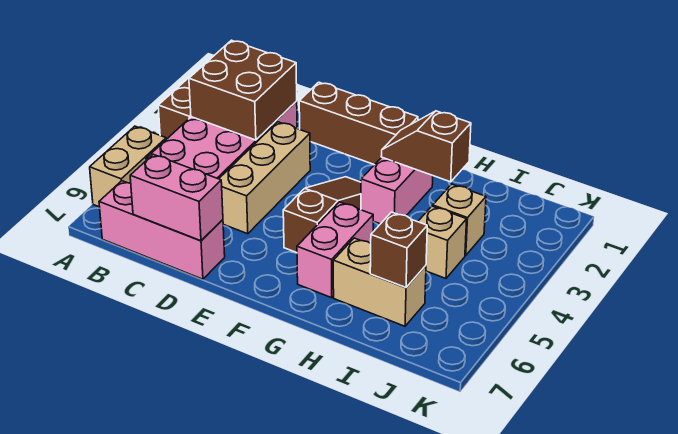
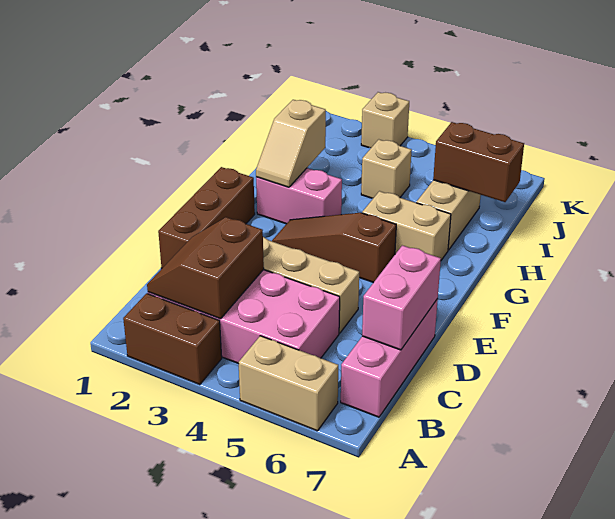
brown 2x2 brick [189,40,297,140] -> brown 2x2 slope [147,217,264,319]
brown 1x2 slope [381,111,471,182] -> tan 1x2 slope [256,100,326,187]
pink 1x2 brick [297,202,373,298] -> tan 1x2 brick [362,191,451,260]
tan 1x1 brick [433,184,486,255] -> tan 1x1 brick moved to [361,92,409,148]
brown 1x1 brick [370,212,427,287] -> brown 1x2 brick [433,122,524,202]

